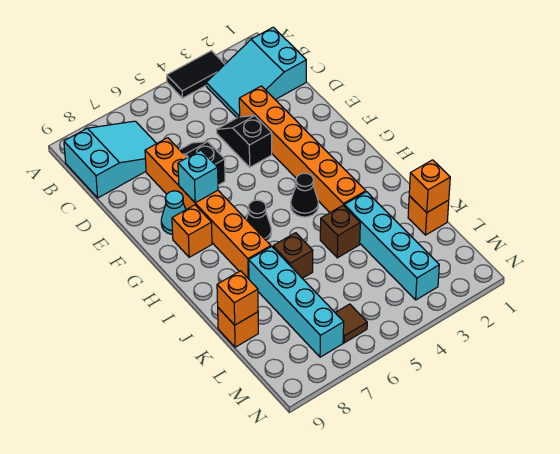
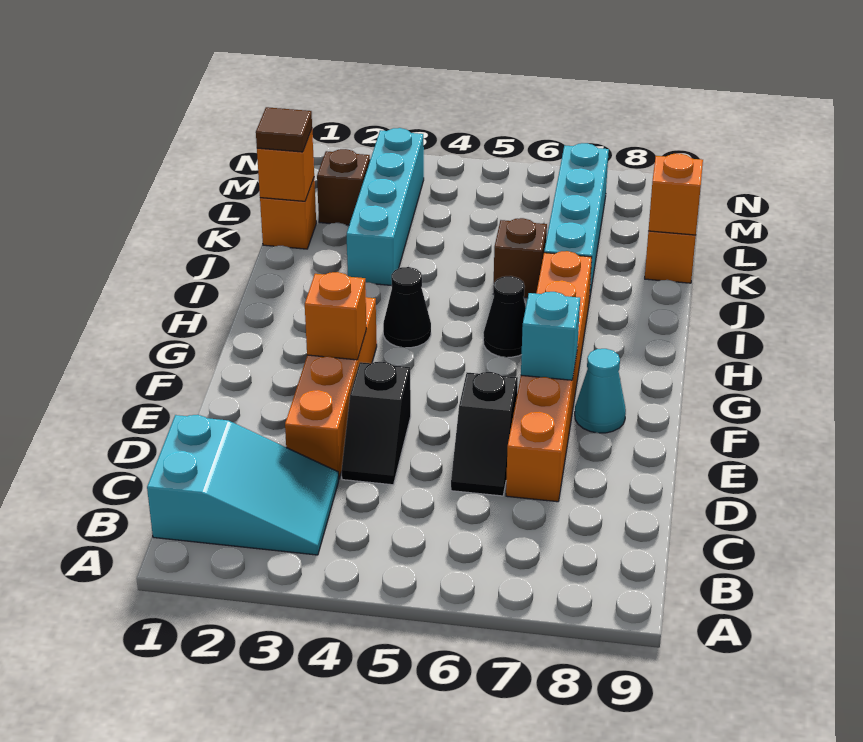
black 1x2 tile [167,51,225,98] -> none
cyan 2x3 slope [64,121,157,198] -> none
orange 1x6 brick [239,86,366,212] -> orange 1x4 brick [285,297,377,478]
orange 1x1 brick [172,205,212,257] -> orange 1x1 brick moved to [305,272,366,360]
brown 1x1 brick [320,205,360,258] -> brown 1x1 brick moved to [317,149,370,225]
brown 1x1 tile [335,304,367,343] -> brown 1x1 tile moved to [256,107,312,152]

